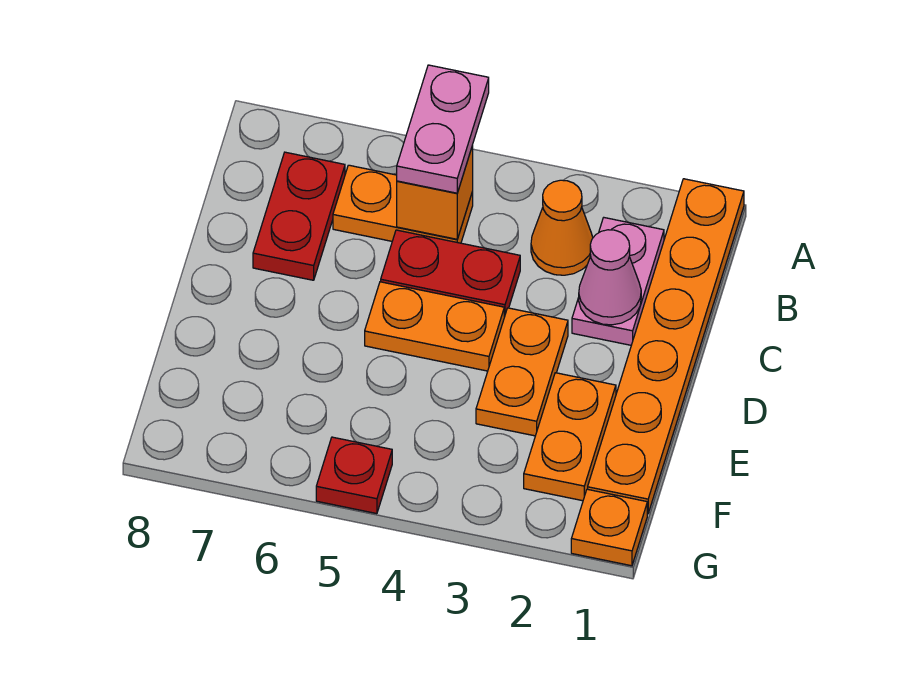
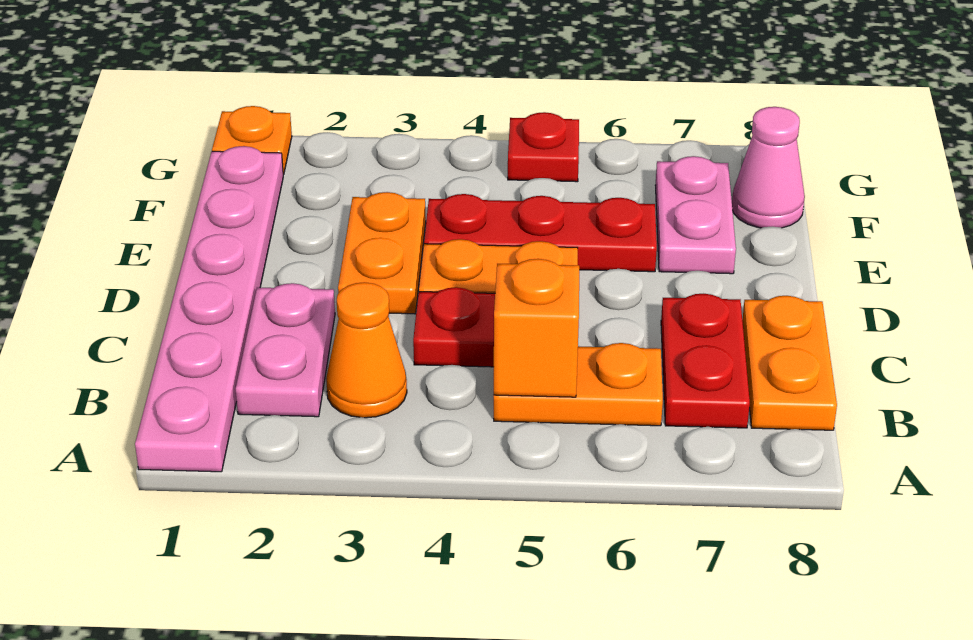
orange 1x6 plate [588,179,744,514] -> pink 1x6 plate [135,146,283,472]
pink 1x2 plate [397,65,489,193] -> pink 1x2 plate moved to [655,156,736,274]
pink 1x1 cone [579,230,641,325] -> pink 1x1 cone moved to [732,107,805,228]
orange 1x2 plate [524,373,616,501] -> orange 1x2 plate moved to [742,296,837,430]
none -> red 1x3 plate [424,194,657,272]

